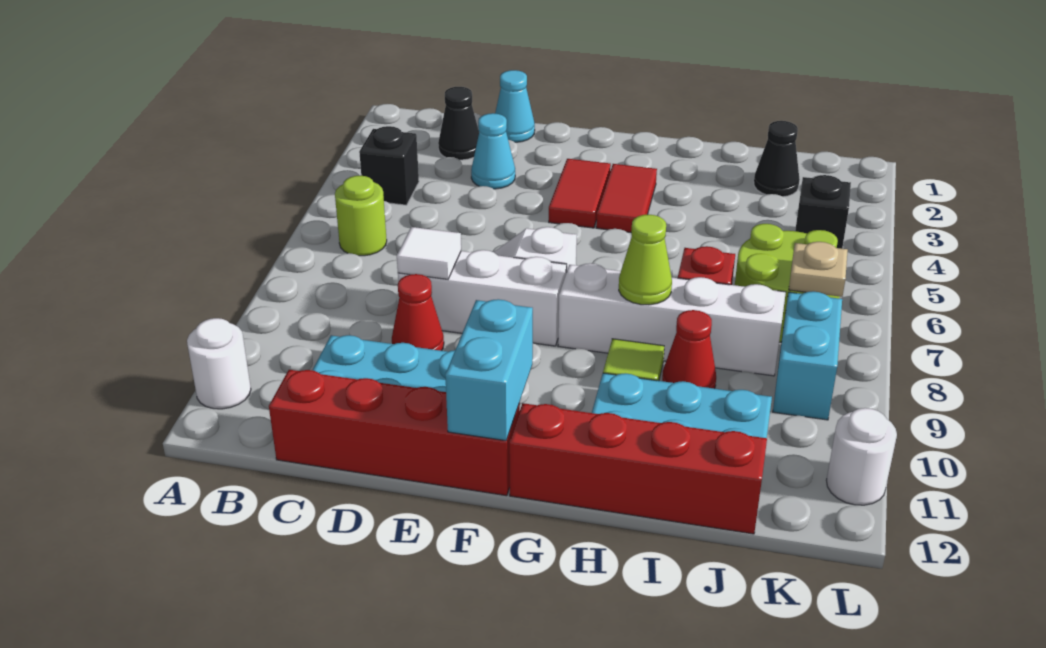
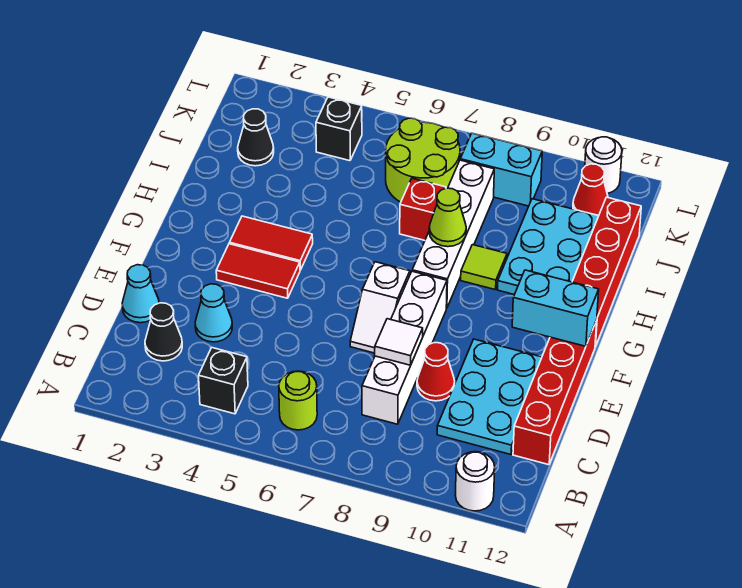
white 1x3 brick [398,250,567,346] -> white 1x4 brick [362,271,447,424]
red 1x1 cone [662,310,716,389] -> red 1x1 cone moved to [573,164,608,215]
tan 1x1 plate [789,242,848,297] -> none

